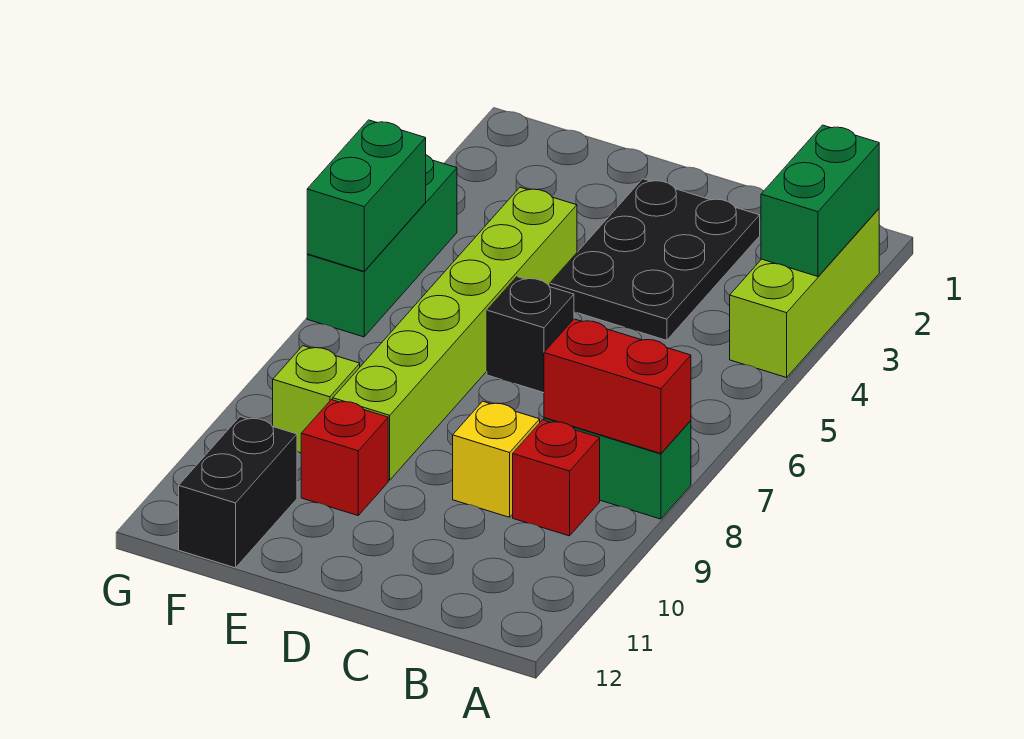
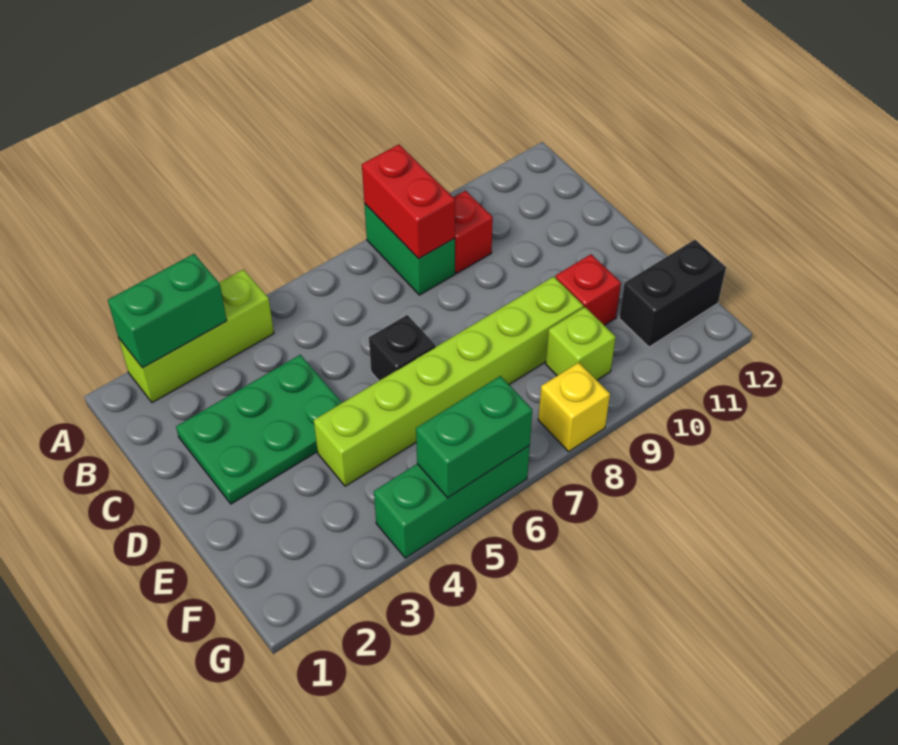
black 2x3 plate [550,179,760,340] -> green 2x3 plate [176,355,342,504]
yellow 1x1 brick [453,401,540,517] -> yellow 1x1 brick moved to [538,362,610,452]

